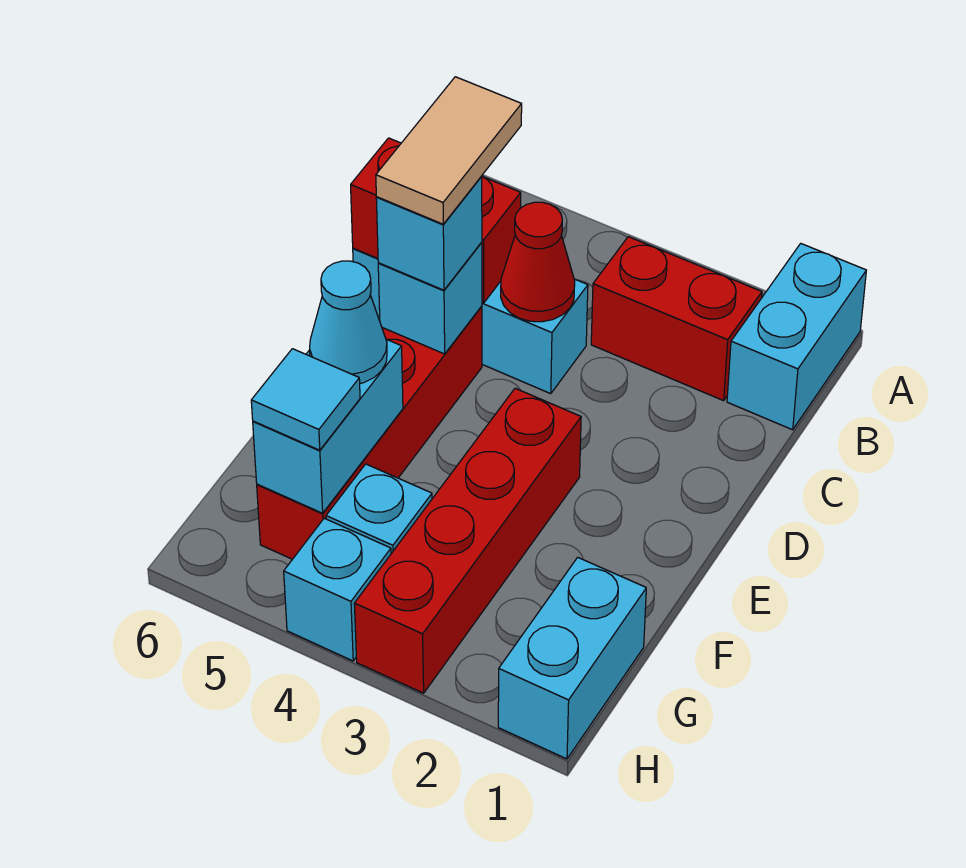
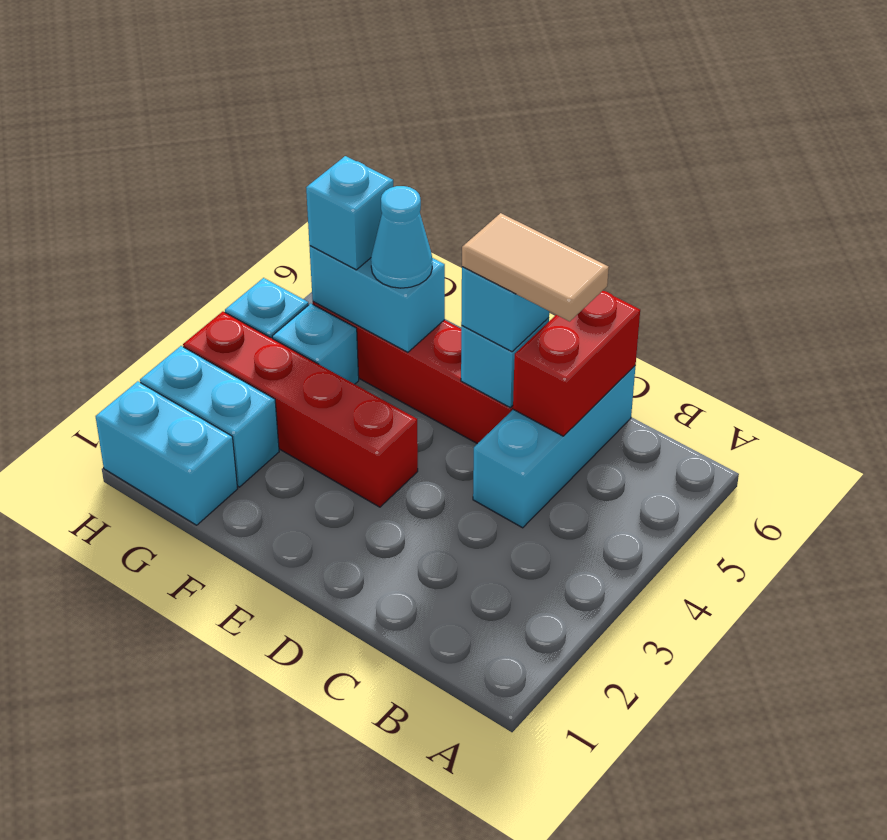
cyan 1x2 brick [727,244,866,430] -> cyan 1x2 brick moved to [140,346,279,487]
red 1x2 brick [591,237,762,401] -> none
red 1x1 cone [501,202,575,322] -> none
cyan 1x1 tile [251,349,360,450] -> cyan 1x1 brick [306,156,393,270]

